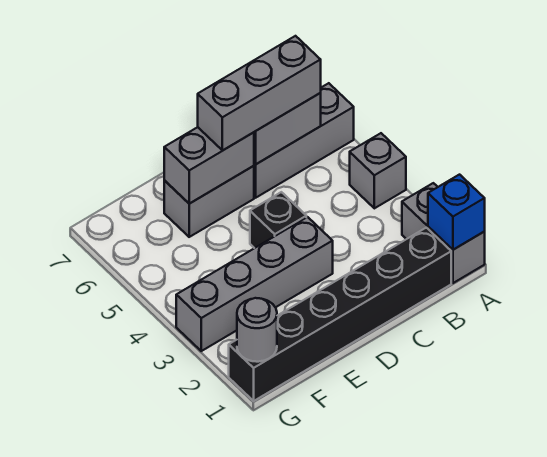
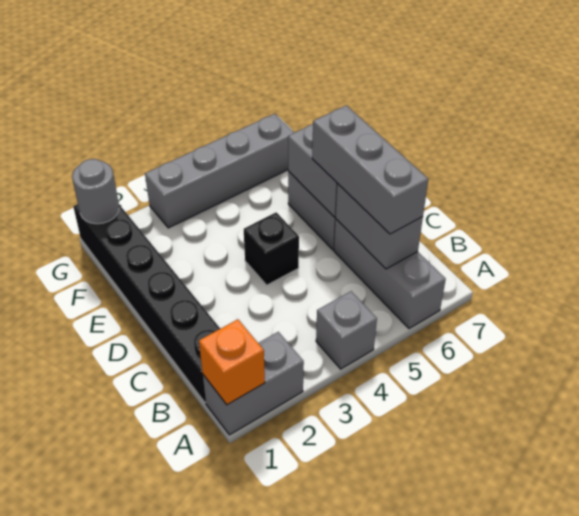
blue 1x1 brick [428,175,485,250] -> orange 1x1 brick [199,319,265,405]
grey 1x4 brick [176,217,333,351] -> grey 1x4 brick turned to [145,114,294,228]

